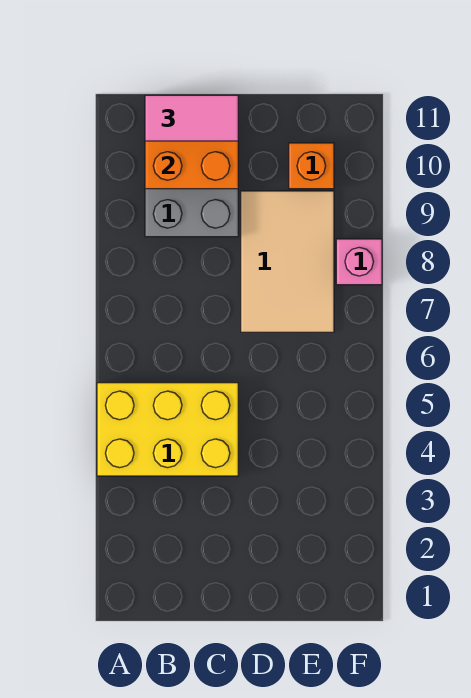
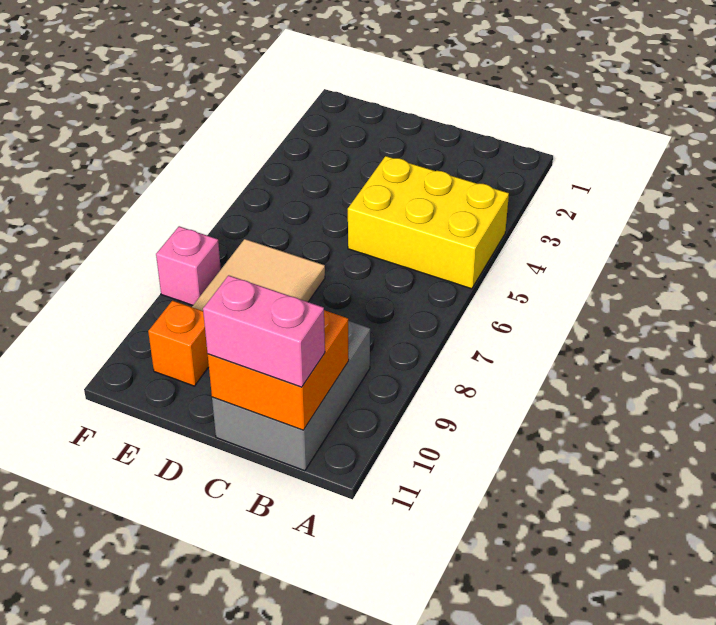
pink 1x2 tile [145,95,238,141] -> pink 1x2 brick [203,275,325,387]

